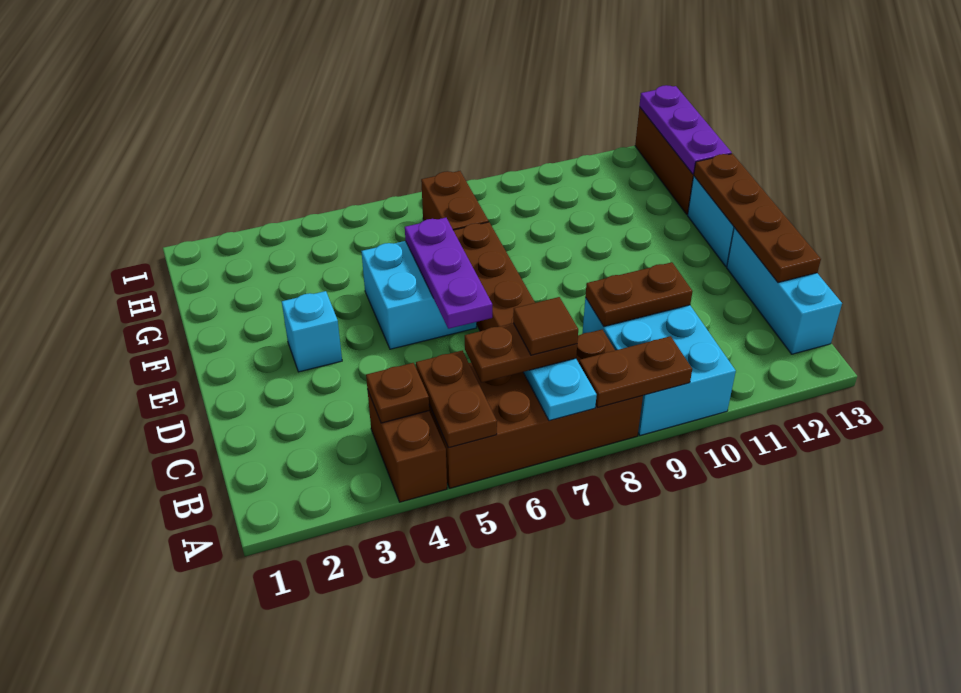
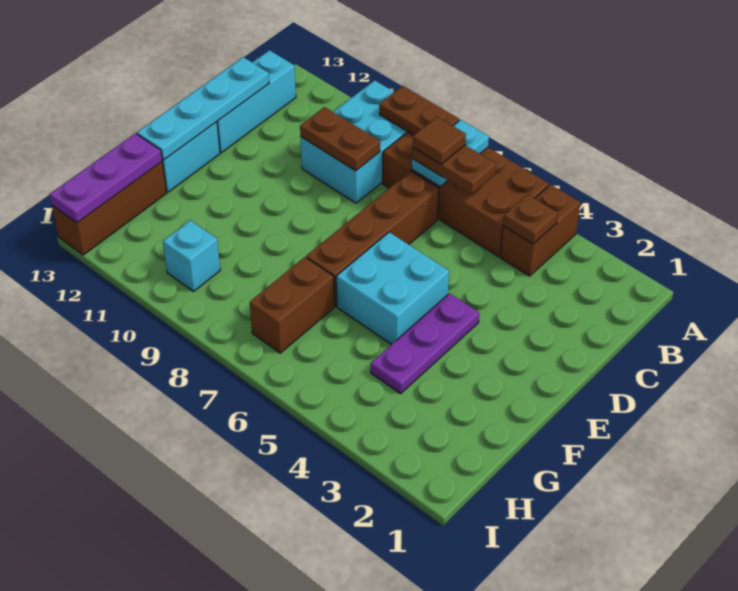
brown 1x2 plate [416,351,497,448] -> none
brown 1x4 plate [694,154,821,283] -> cyan 1x4 plate [137,57,269,160]
purple 1x3 plate [405,218,492,329] -> purple 1x3 plate moved to [371,293,479,394]
cyan 1x1 brick [282,291,342,372] -> cyan 1x1 brick moved to [163,220,220,291]

